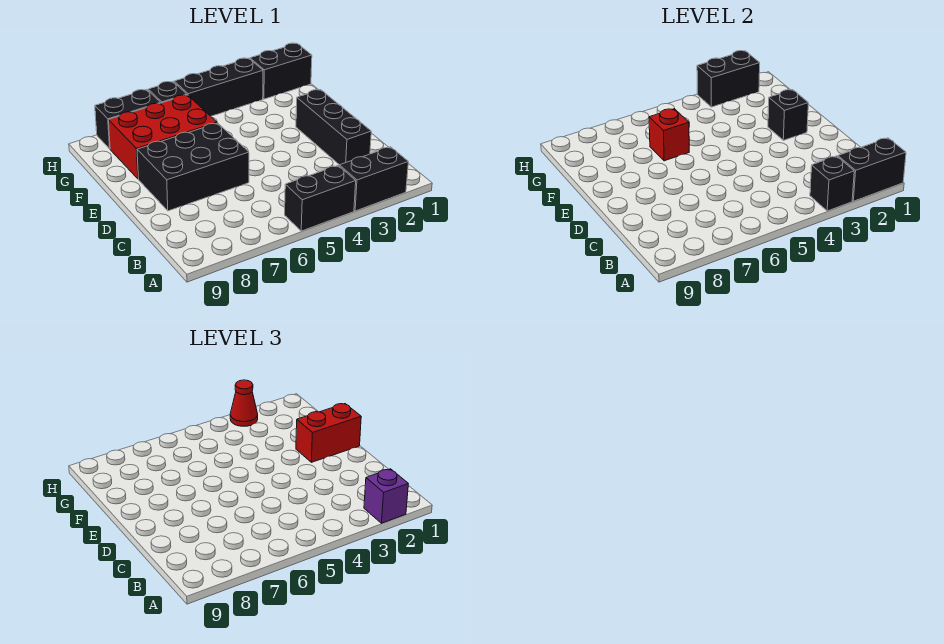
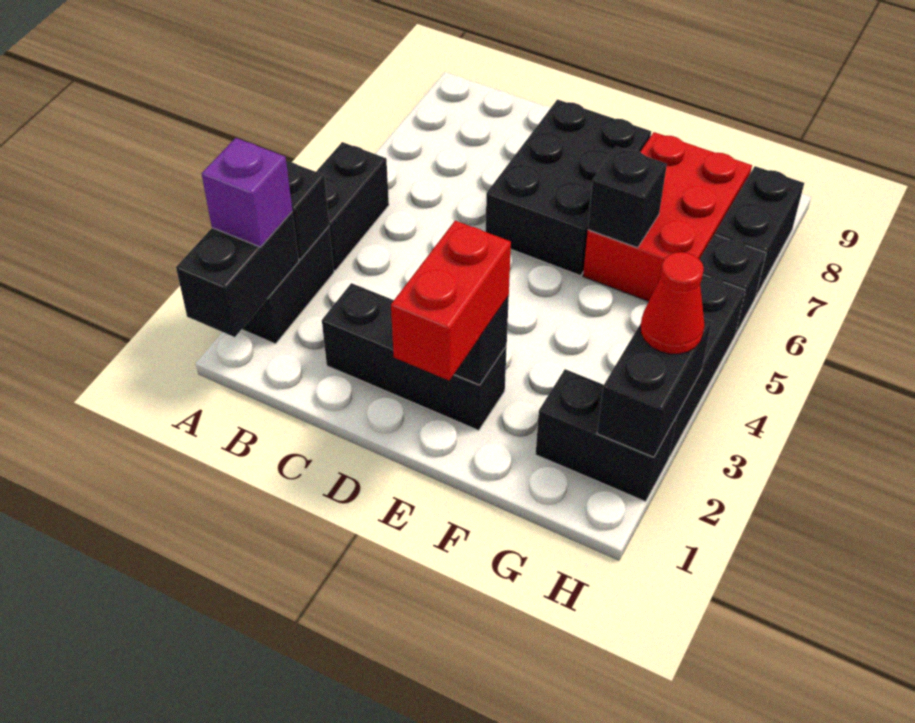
red 1x1 brick [649,109,689,161] -> black 1x1 brick [588,146,667,248]
black 1x2 brick [250,43,312,99] -> black 1x2 brick turned to [536,369,677,502]

